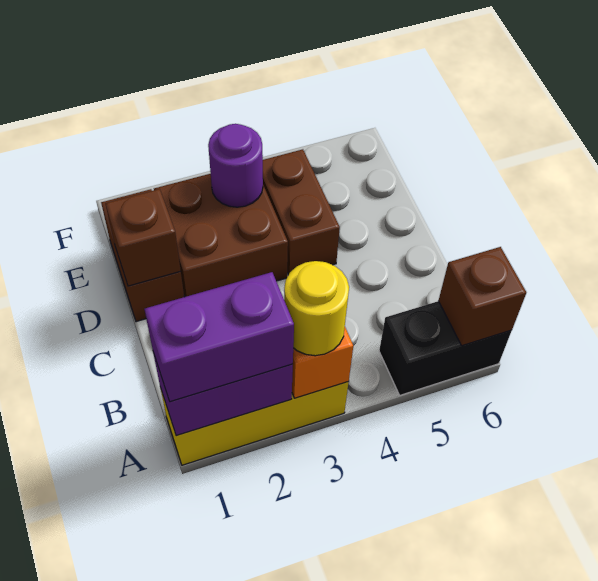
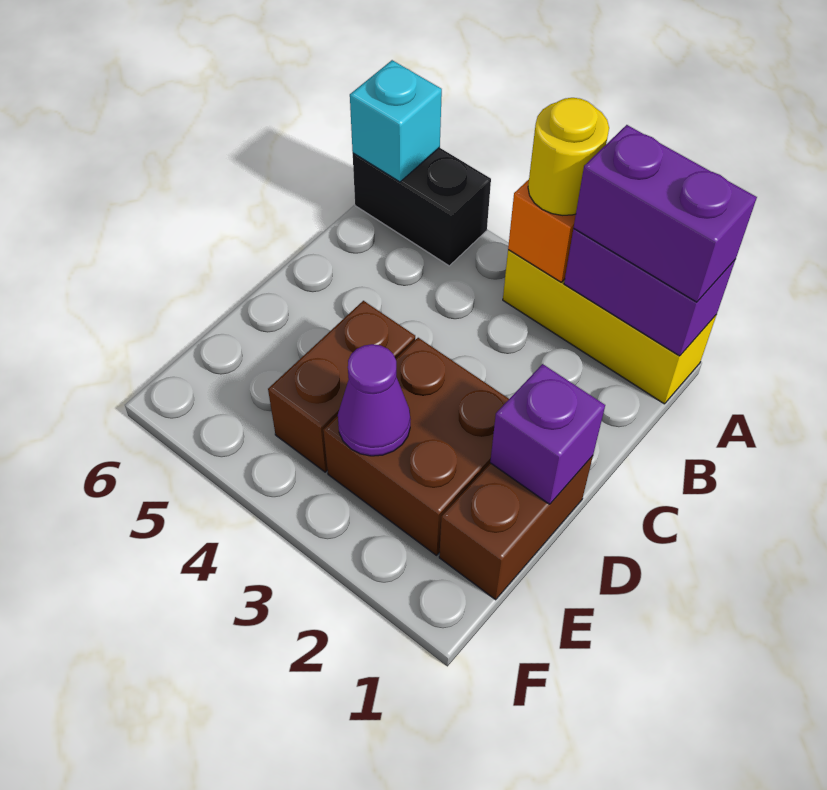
brown 1x1 brick [438,247,526,346] -> cyan 1x1 brick [350,60,442,182]
brown 1x1 brick [105,189,181,286] -> purple 1x1 brick [490,364,605,504]
purple 1x1 round brick [208,124,263,207] -> purple 1x1 cone [338,344,410,456]

